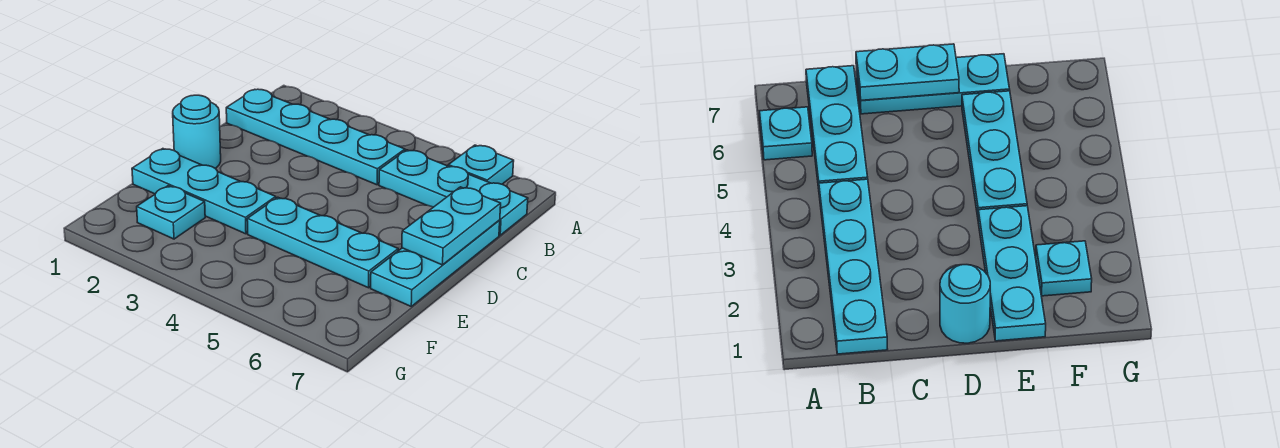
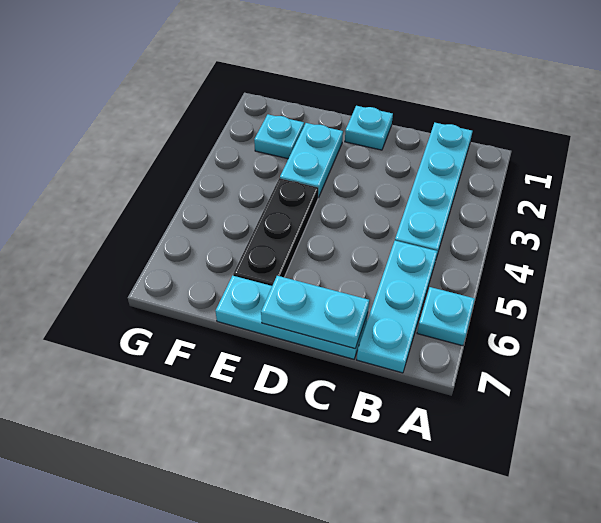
cyan 1x1 round brick [173,95,221,169] -> cyan 1x1 plate [345,106,393,150]
cyan 1x3 plate [132,149,276,234] -> cyan 1x2 plate [280,123,343,197]
cyan 1x3 plate [247,197,398,288] -> black 1x3 plate [233,178,318,286]

